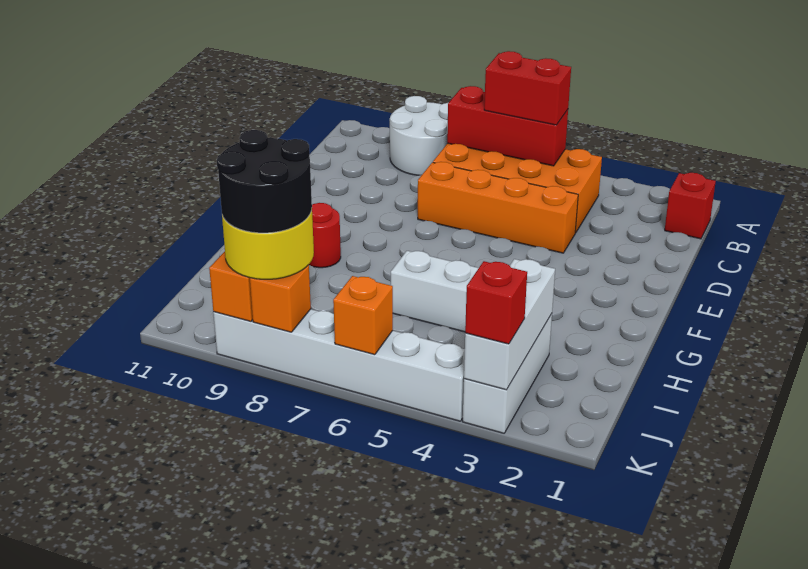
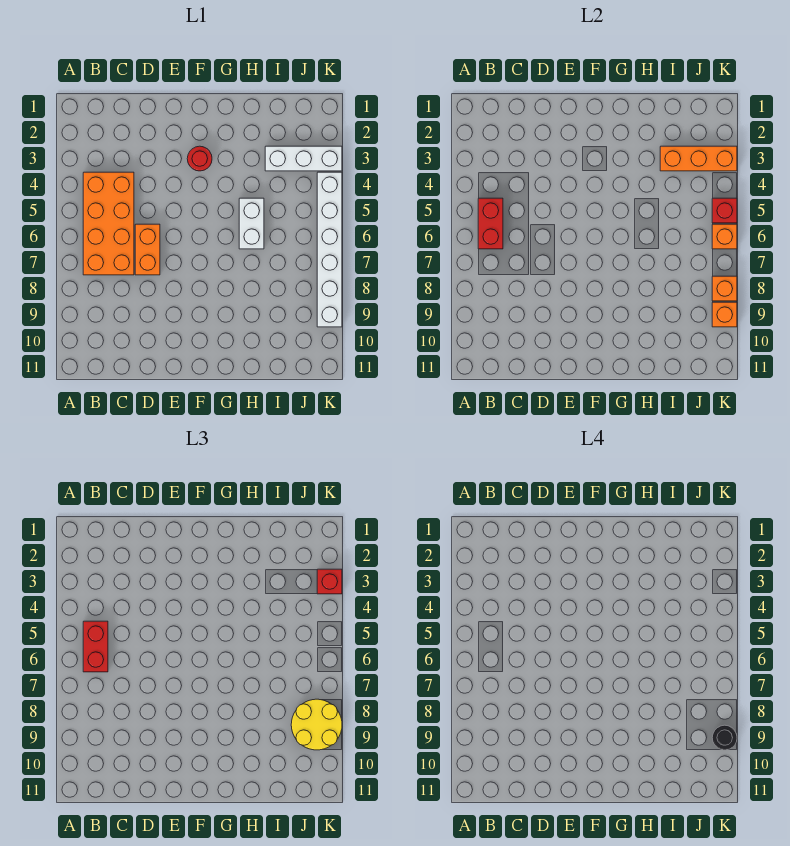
white 2x2 round brick [390,96,448,175] -> none
red 1x1 brick [665,173,716,239] -> red 1x1 brick moved to [712,198,737,223]
red 1x3 brick [447,86,568,166] -> red 1x2 brick [478,198,503,249]
orange 1x4 brick [418,162,578,253] -> orange 1x2 brick [135,224,160,275]
red 1x1 round brick [309,203,341,268] -> red 1x1 round brick moved to [187,146,212,171]
white 1x3 brick [464,259,555,390] -> orange 1x3 brick [660,146,737,171]
black 2x2 round brick [217,130,312,233] -> black 1x1 round brick [712,725,737,750]

